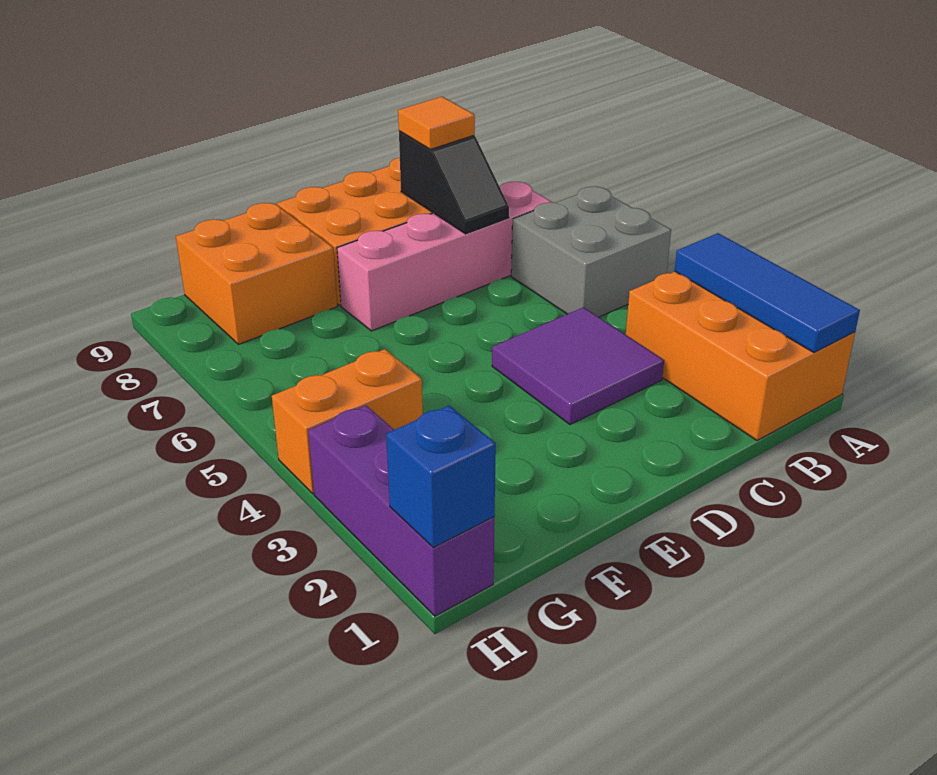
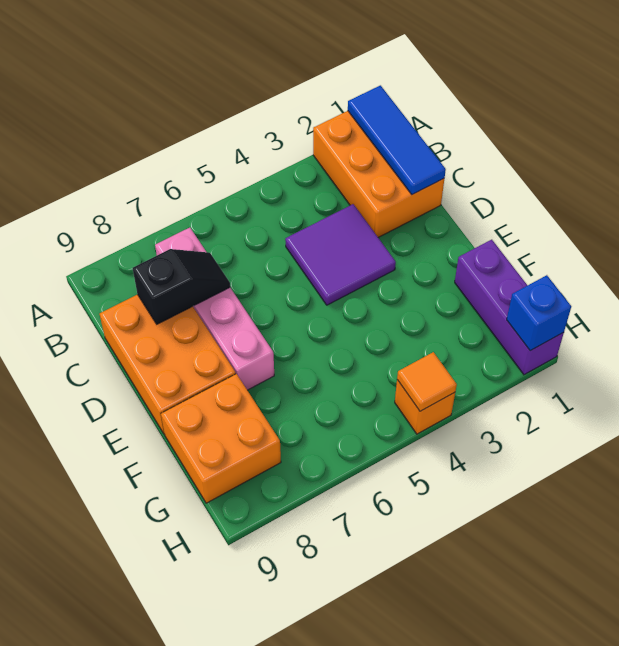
orange 2x3 brick [626,272,855,441] -> orange 2x3 brick turned to [313,111,444,237]
blue 1x3 tile [674,233,860,353] -> blue 1x3 tile turned to [348,85,446,195]
grey 2x2 brick [511,187,671,317] -> none
orange 1x1 tile [398,97,475,149] -> orange 1x1 tile moved to [397,352,457,411]
orange 1x2 brick [272,349,423,494] -> orange 1x1 brick [395,380,455,434]
purple 1x3 brick [308,405,494,616] -> purple 1x3 brick turned to [455,240,564,375]

